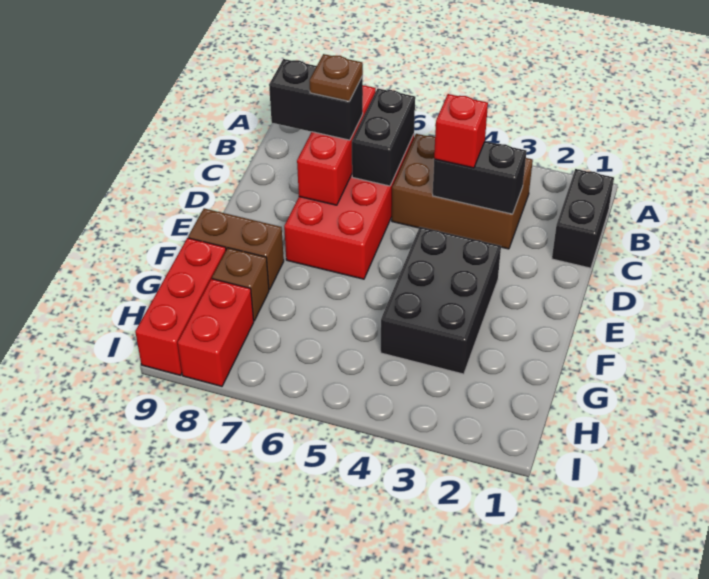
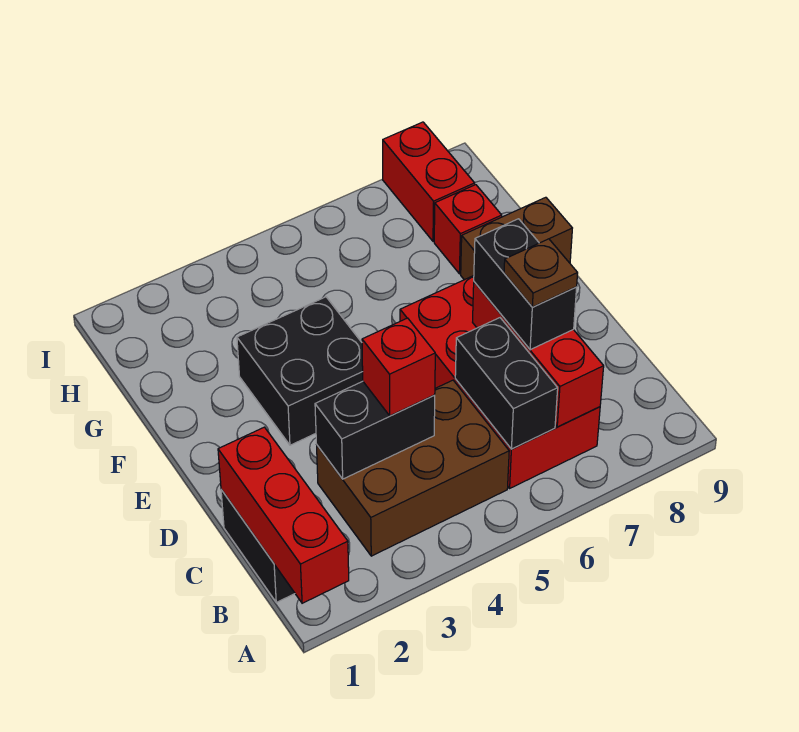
black 1x2 brick [269,59,363,140] -> black 1x2 brick turned to [474,219,577,350]
black 2x3 brick [381,227,501,374] -> black 2x2 brick [237,297,363,445]
brown 1x1 brick [212,248,269,321] -> red 1x1 brick [434,185,502,274]
red 1x3 brick [135,238,226,375] -> red 1x3 brick moved to [218,427,349,603]

